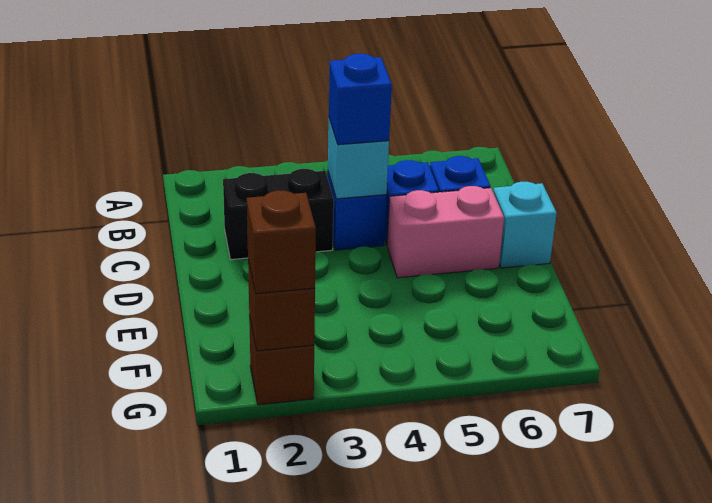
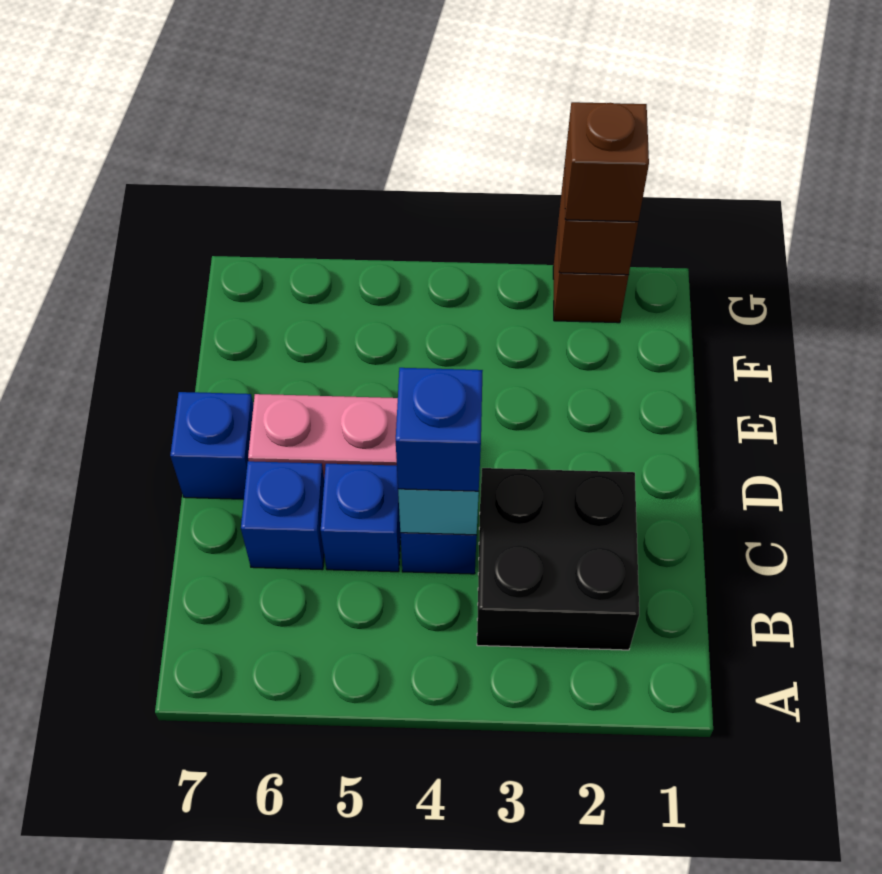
black 1x2 brick [223,169,334,259] -> black 2x2 brick [477,468,639,650]
cyan 1x1 brick [493,182,557,268] -> blue 1x1 brick [170,392,253,499]

